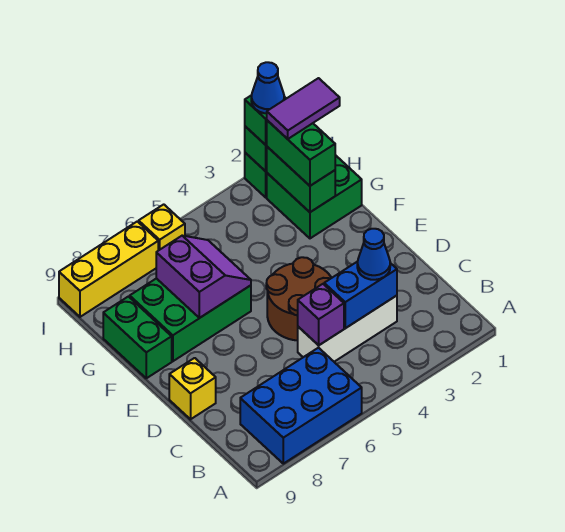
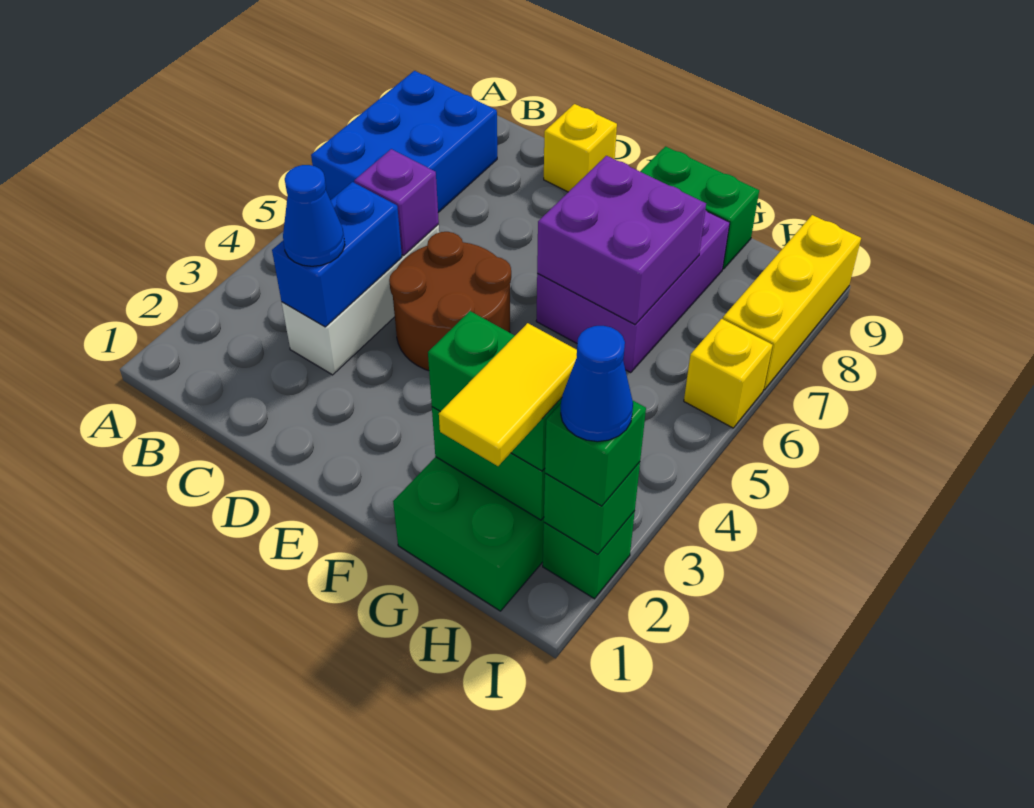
green 2x3 brick [130,278,251,361] -> purple 2x3 brick [536,210,730,372]
purple 2x2 slope [156,236,251,318] -> purple 2x2 brick [537,156,706,324]
purple 1x2 tile [267,78,340,139] -> yellow 1x2 tile [439,323,577,466]

